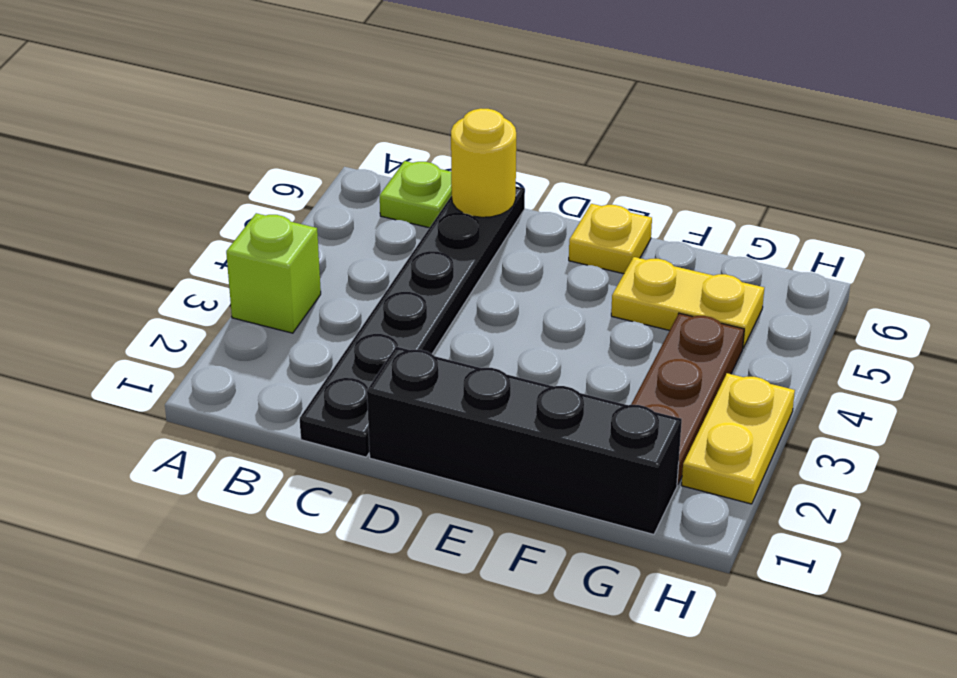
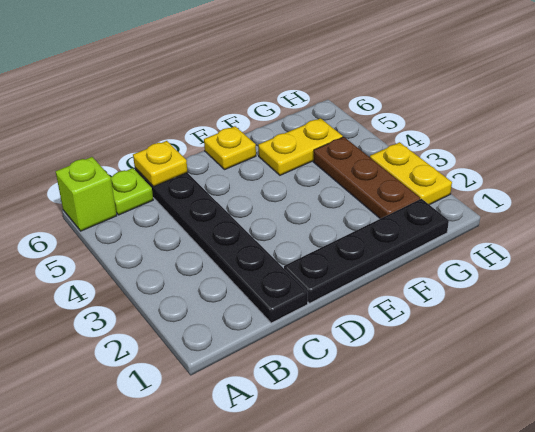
lime 1x1 brick [226,213,321,333] -> lime 1x1 brick moved to [56,157,117,231]
yellow 1x1 round brick [451,108,516,217] -> yellow 1x1 plate [133,141,188,187]
black 1x4 brick [367,347,682,535] -> black 1x4 plate [284,199,449,303]

